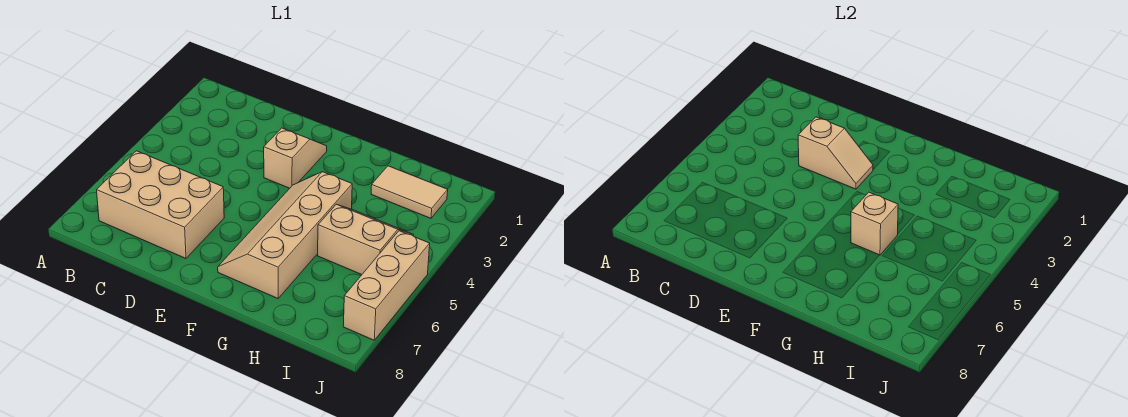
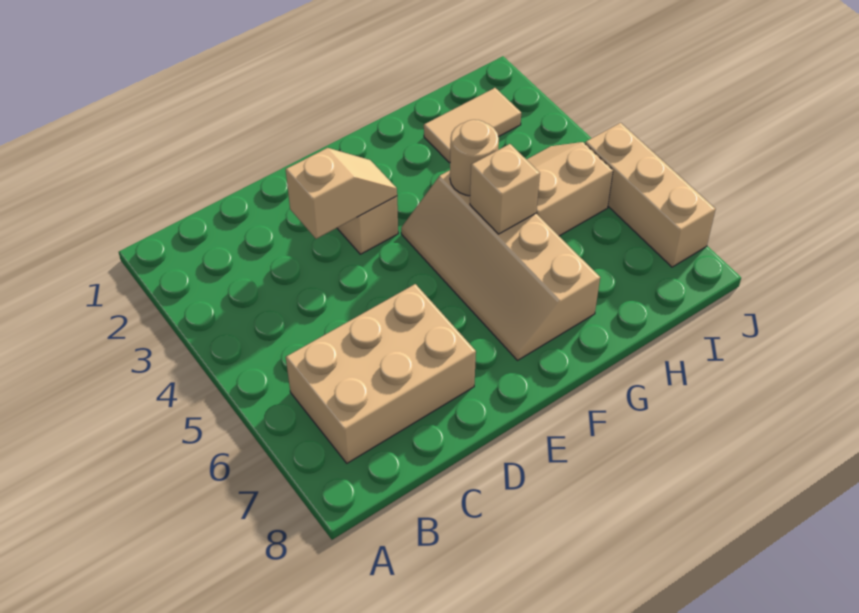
none -> tan 1x1 round brick [450,120,499,196]

